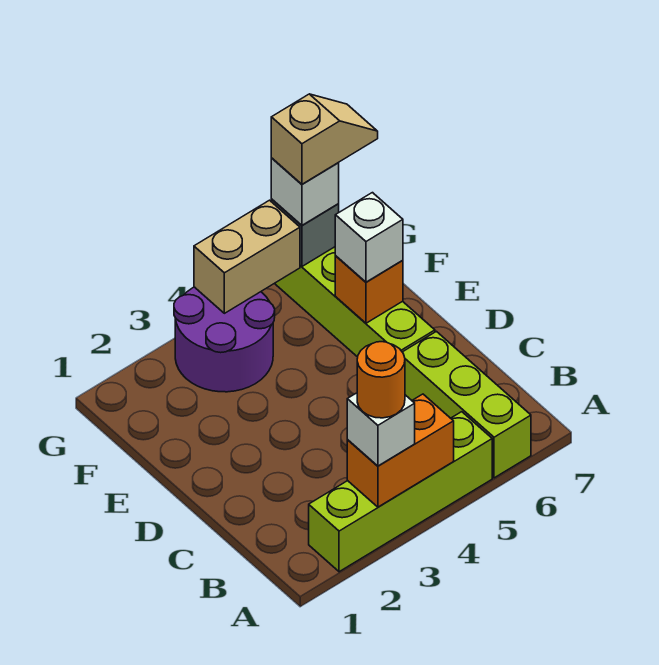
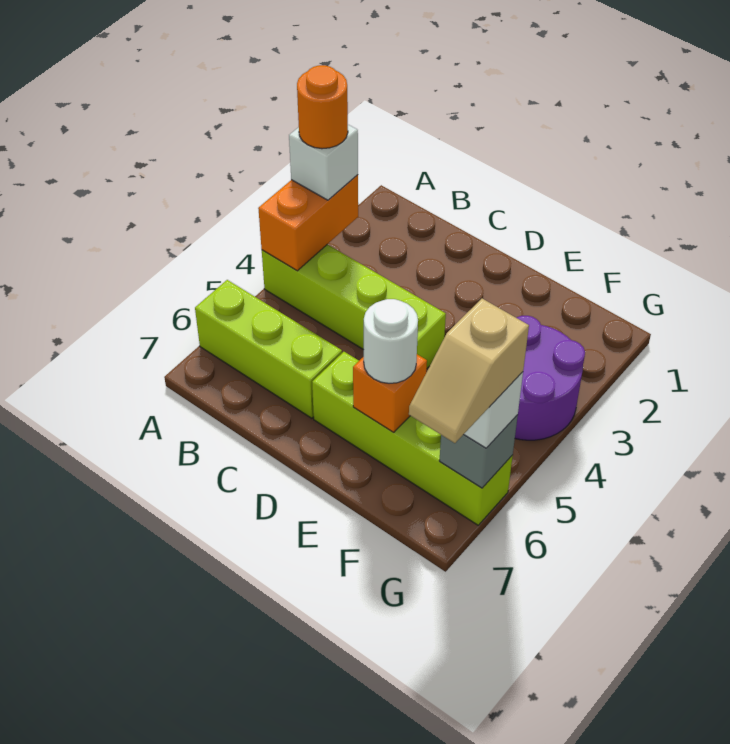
lime 1x4 brick [309,412,492,572] -> lime 1x4 brick turned to [262,244,446,368]
white 1x1 brick [335,193,403,282] -> white 1x1 round brick [364,299,418,383]
tan 1x2 brick [194,200,300,313] -> none

